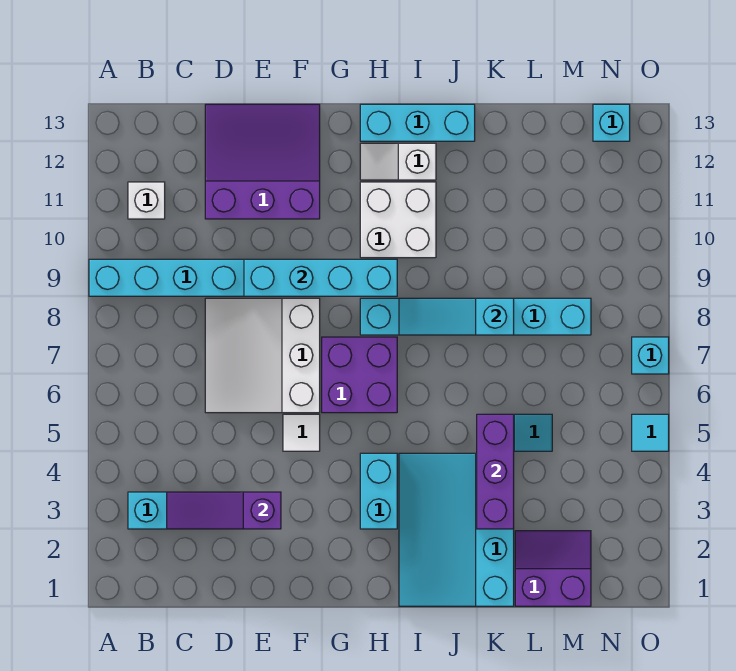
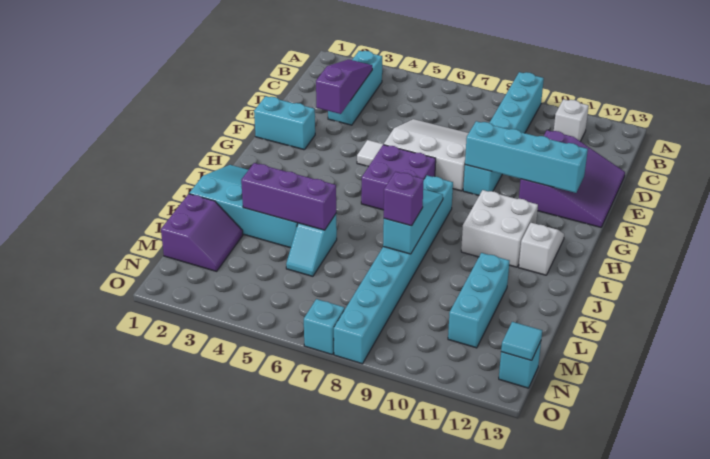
cyan 1x4 brick [244,259,397,296] -> cyan 1x4 brick turned to [465,121,588,193]
cyan 1x2 brick [360,453,397,529] -> cyan 1x2 brick moved to [254,96,315,150]
cyan 1x6 brick [360,298,591,335] -> cyan 1x8 brick [334,176,453,364]
cyan 1x3 brick [360,104,475,141] -> cyan 1x3 brick moved to [448,253,509,348]
none -> purple 1x1 brick [384,172,424,226]
cyan 1x1 tile [632,414,669,451] -> cyan 1x1 tile moved to [501,322,542,360]

